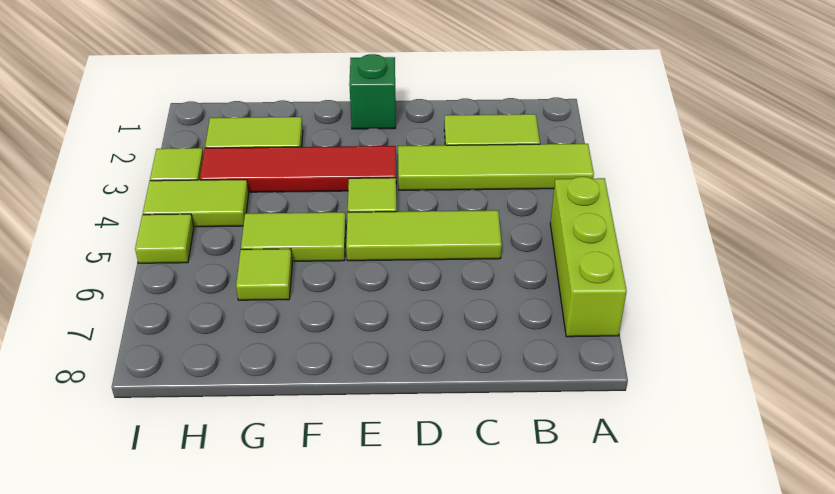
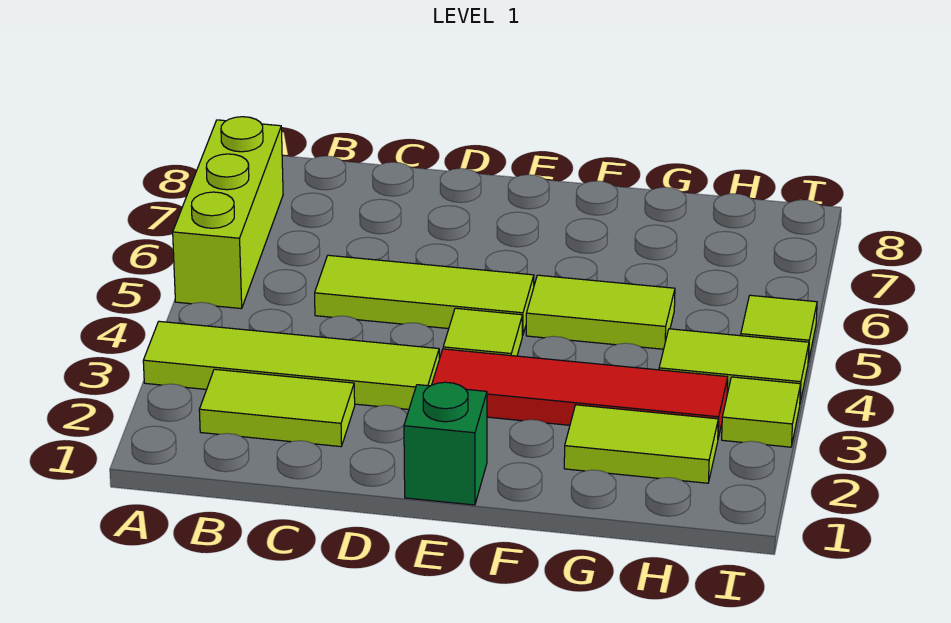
lime 1x1 tile [236,249,292,300] -> none

